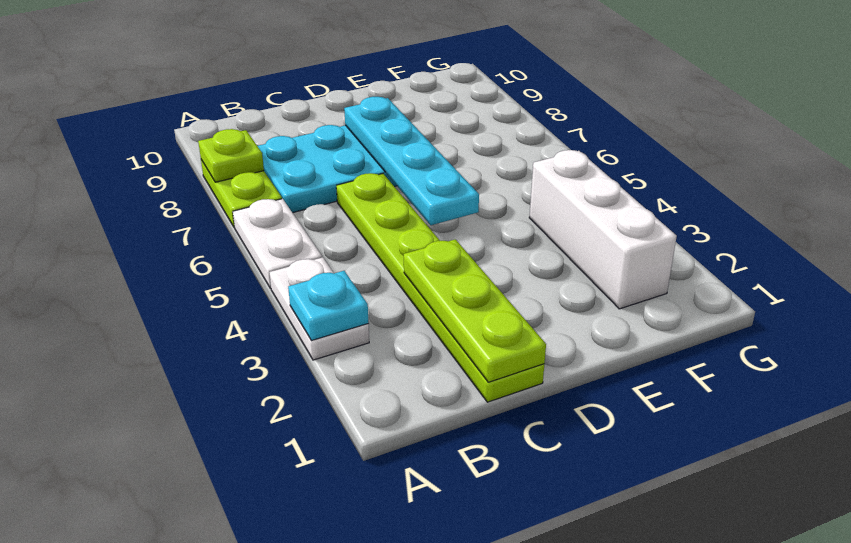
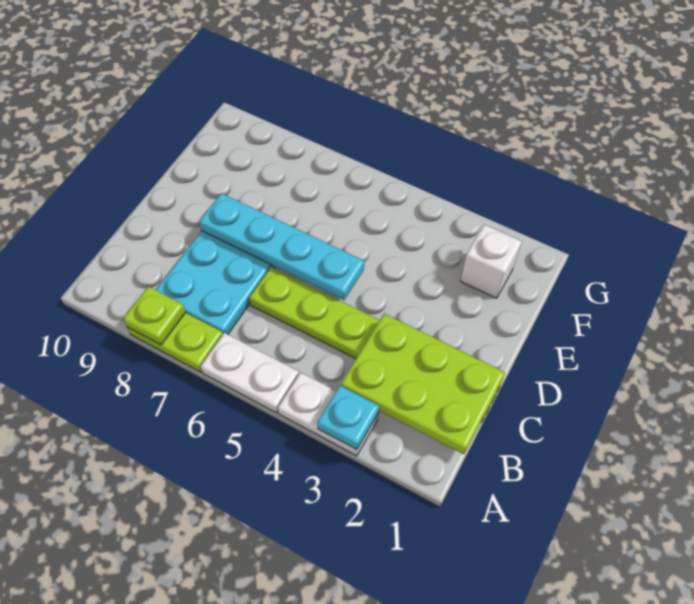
lime 1x3 plate [404,239,546,382] -> lime 2x3 plate [341,314,505,454]
white 1x3 brick [529,150,677,309] -> white 1x1 brick [460,225,522,298]

